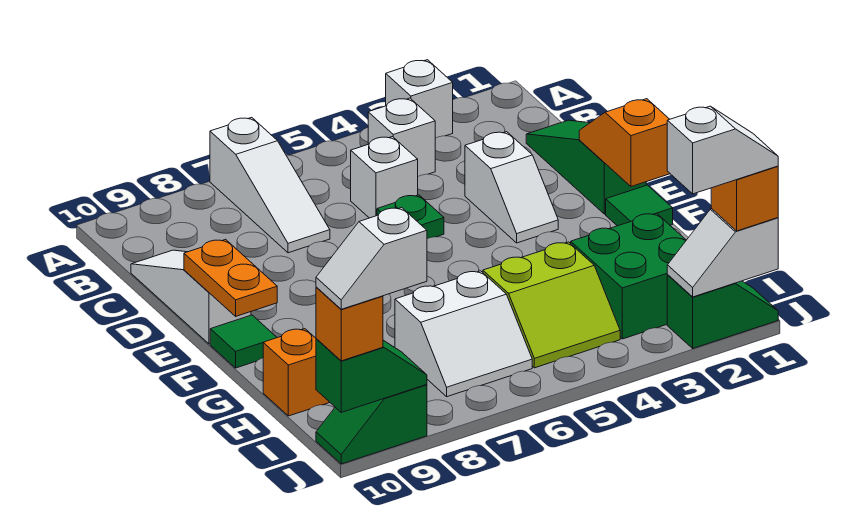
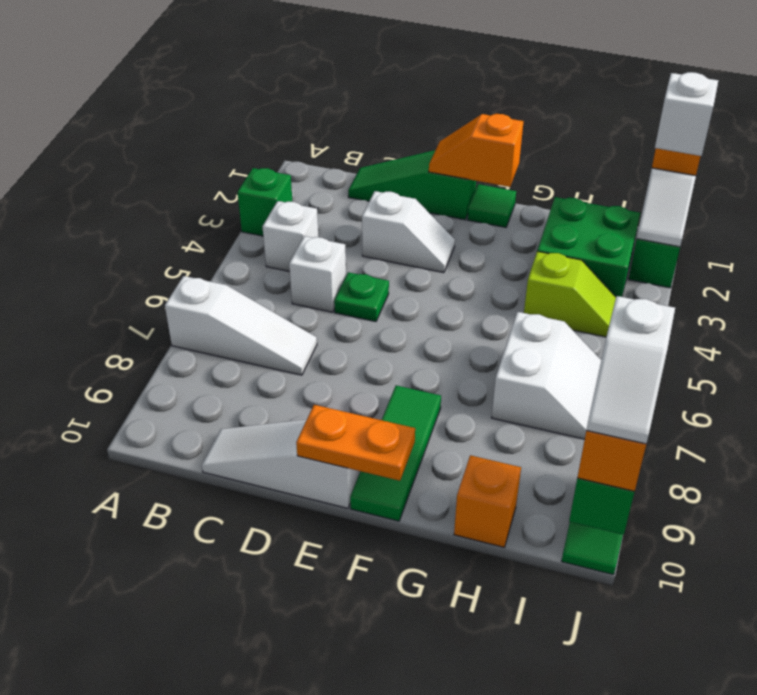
white 1x1 brick [386,60,453,138] -> green 1x1 brick [238,168,292,236]
green 1x1 tile [210,315,277,368] -> green 1x3 tile [350,385,441,521]
lime 2x2 slope [483,242,620,368] -> lime 1x2 slope [524,251,616,337]

